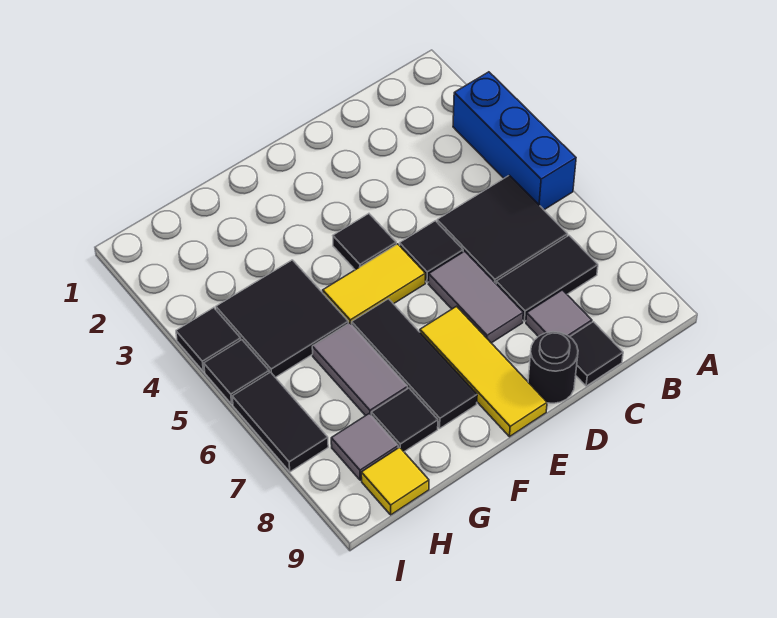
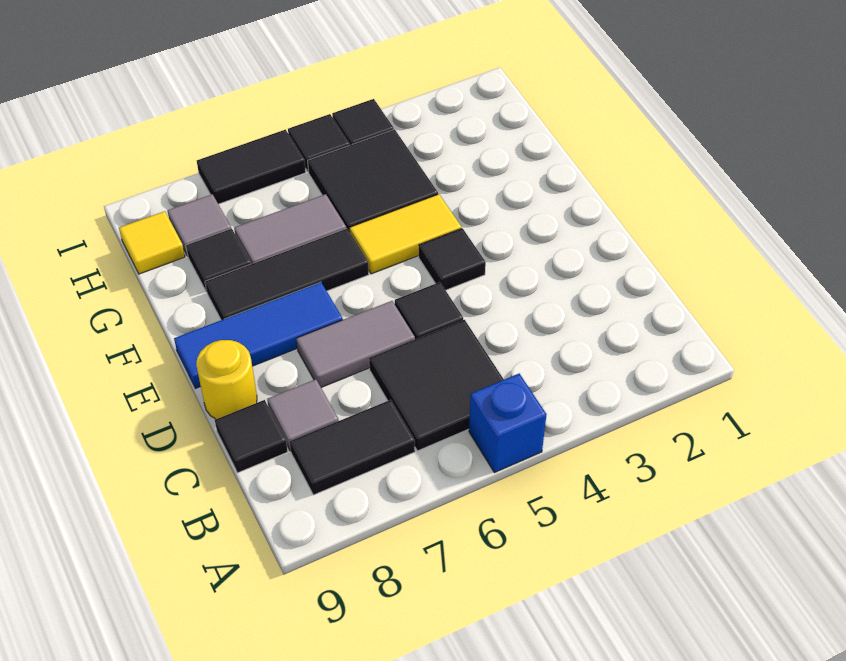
blue 1x3 brick [453,72,576,210] -> blue 1x1 brick [469,374,546,473]
black 1x2 tile [496,236,598,322] -> black 1x2 tile turned to [290,400,415,495]
black 1x1 round brick [528,332,578,403] -> yellow 1x1 round brick [196,340,257,419]
yellow 1x2 tile [323,244,425,325] -> yellow 1x2 tile turned to [350,194,461,274]
yellow 1x3 tile [420,306,547,437] -> blue 1x3 tile [174,282,343,388]

